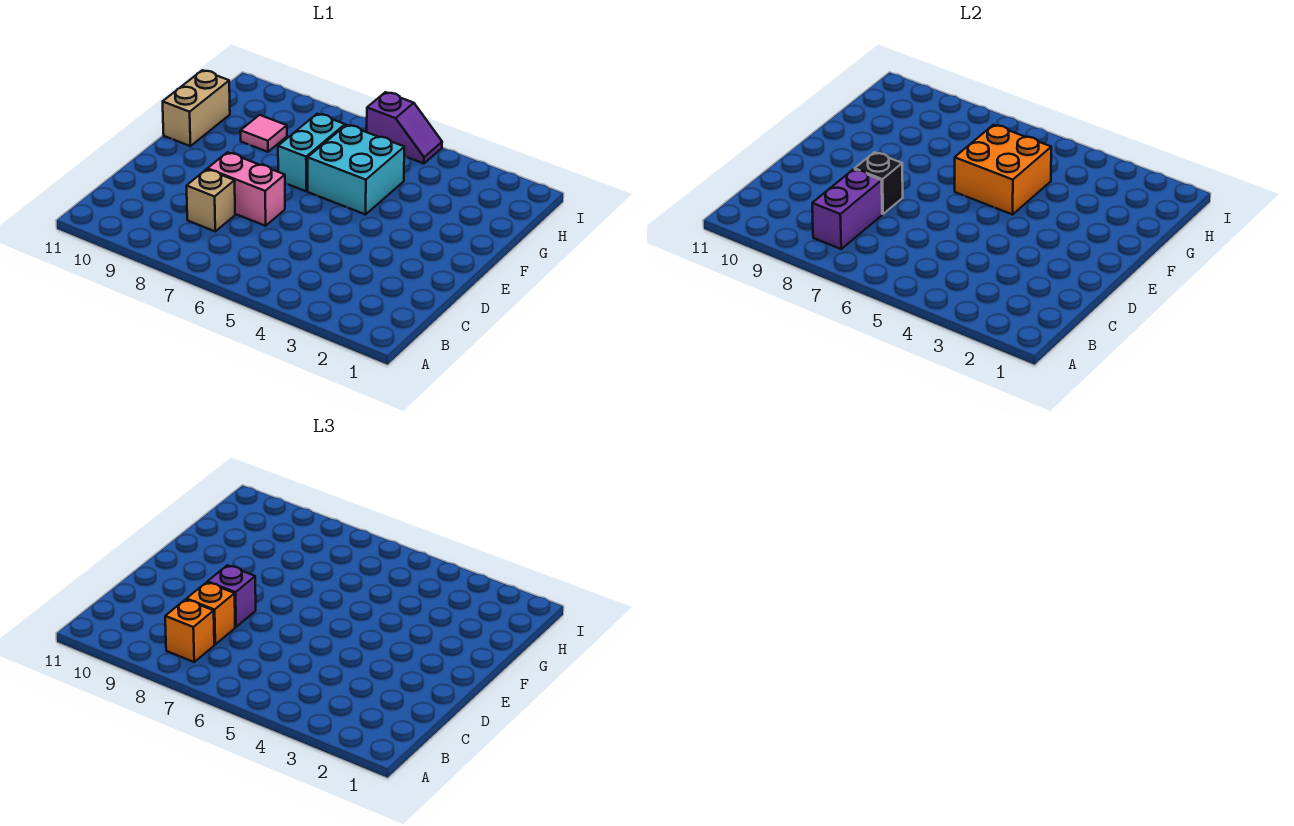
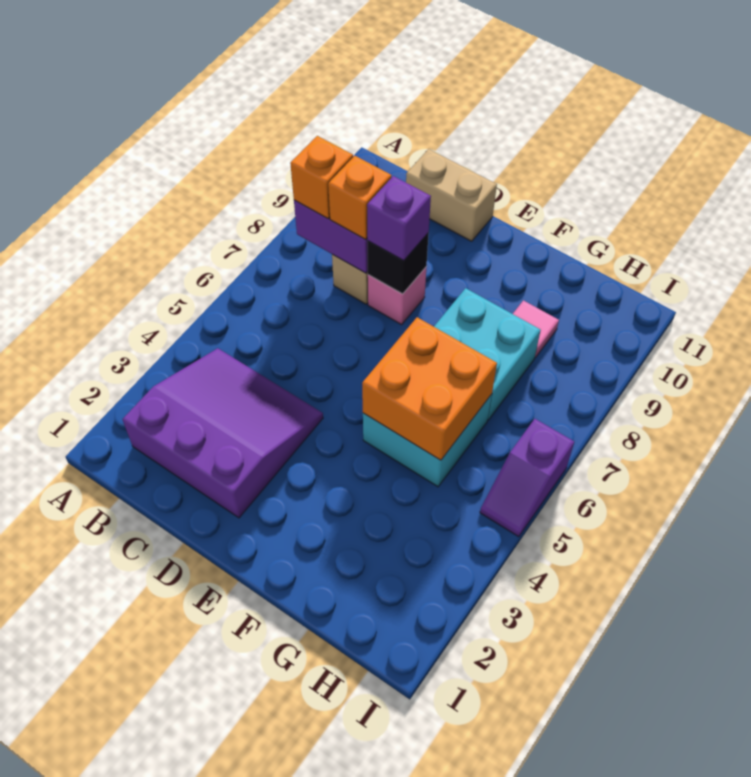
none -> purple 3x3 slope [123,348,323,518]
pink 1x2 brick [208,152,285,226] -> pink 1x1 brick [368,267,426,325]
cyan 1x2 brick [278,114,345,191] -> cyan 2x2 brick [434,288,541,420]
tan 1x2 brick [163,70,230,146] -> tan 1x2 brick moved to [406,149,497,241]

